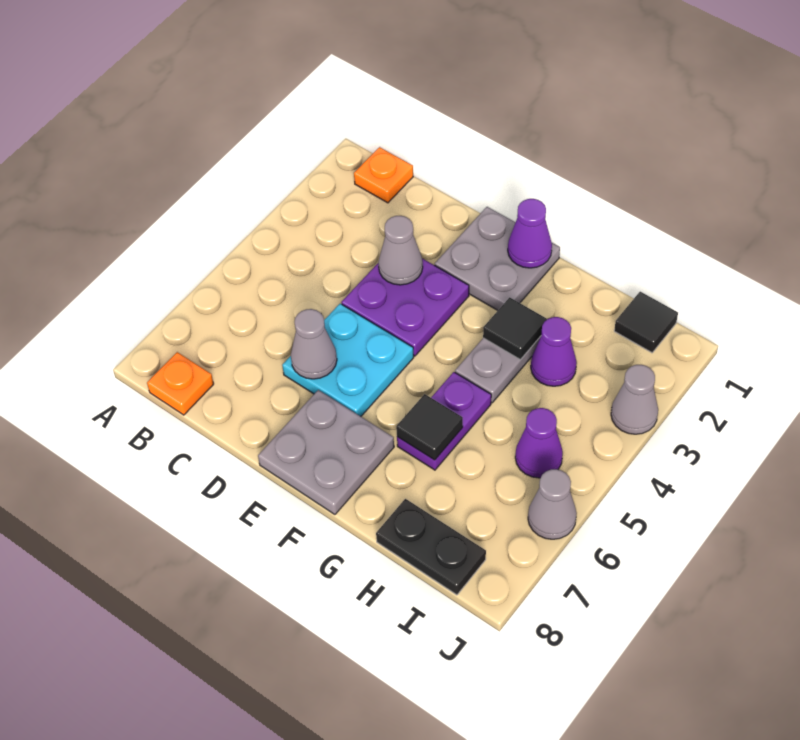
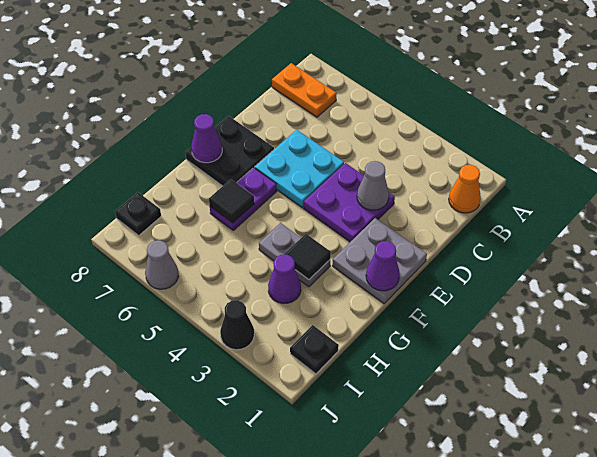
orange 1x1 plate [354,147,413,203] -> orange 1x1 cone [449,165,481,213]
orange 1x1 plate [147,352,214,415] -> orange 1x2 plate [272,63,337,117]
grey 1x1 cone [291,309,337,379] -> none
grey 2x2 plate [258,390,394,514] -> black 2x2 plate [185,116,274,186]
purple 1x2 plate [397,372,491,470] -> purple 1x2 plate turned to [210,168,277,230]
black 1x2 plate [376,499,486,595] -> black 1x1 plate [115,192,161,235]
black 1x1 tile [614,292,678,353] -> black 1x1 plate [290,325,339,374]
purple 1x1 cone [515,408,563,478] -> purple 1x1 cone moved to [191,114,222,163]
grey 1x1 cone [611,365,658,434] -> black 1x1 cone [220,300,254,350]

